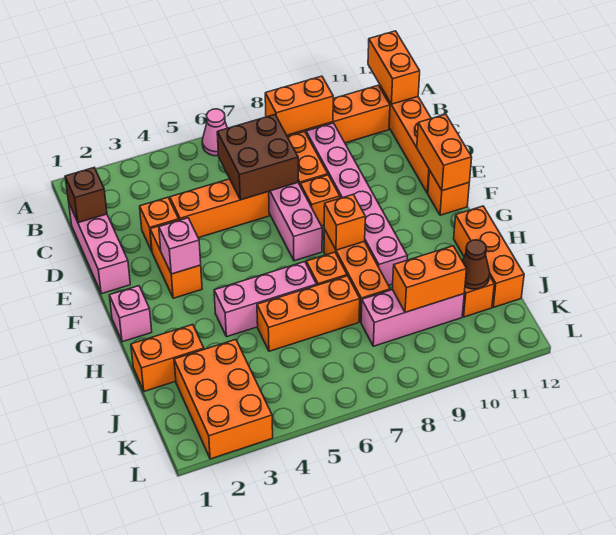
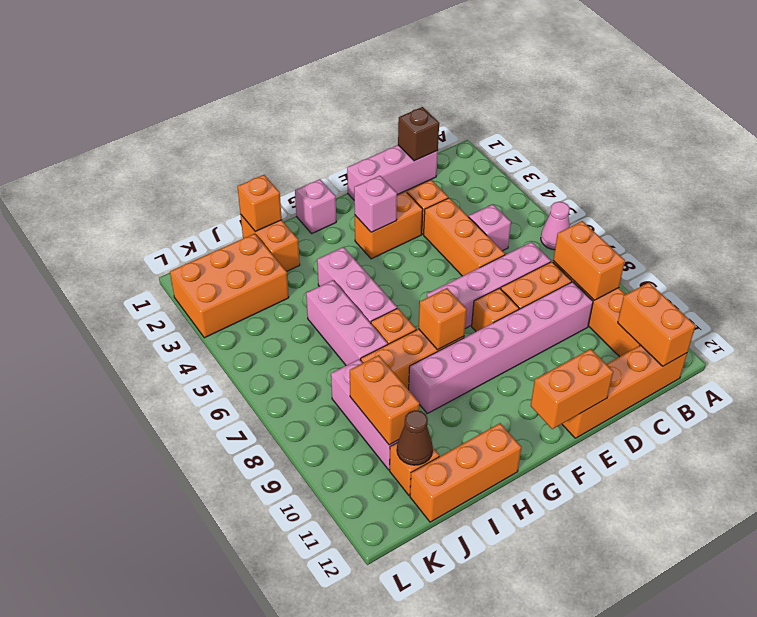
orange 1x2 brick [368,31,420,104] -> orange 1x2 brick turned to [618,283,695,366]
none -> pink 1x1 brick [469,204,511,251]
brown 2x2 brick [217,115,298,200] -> none
orange 1x1 brick [428,170,469,215] -> orange 1x1 brick moved to [237,175,282,231]
orange 1x3 brick [257,276,360,351] -> pink 1x3 brick [306,280,388,365]

